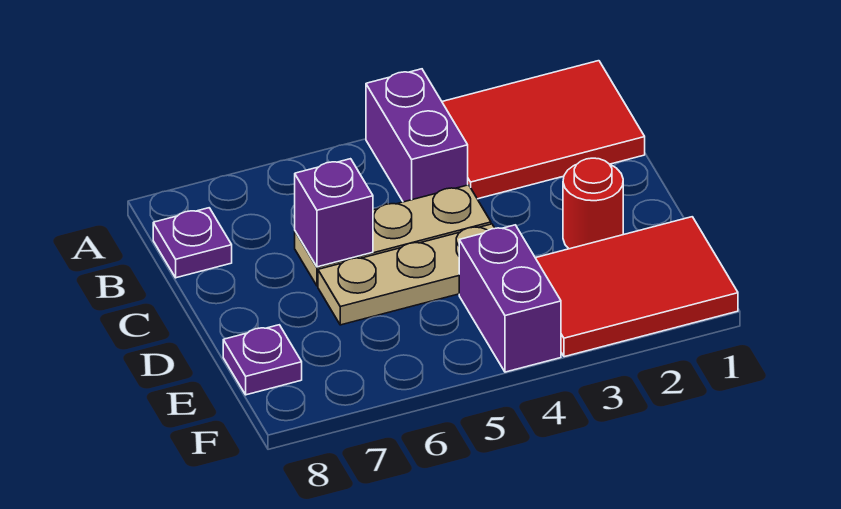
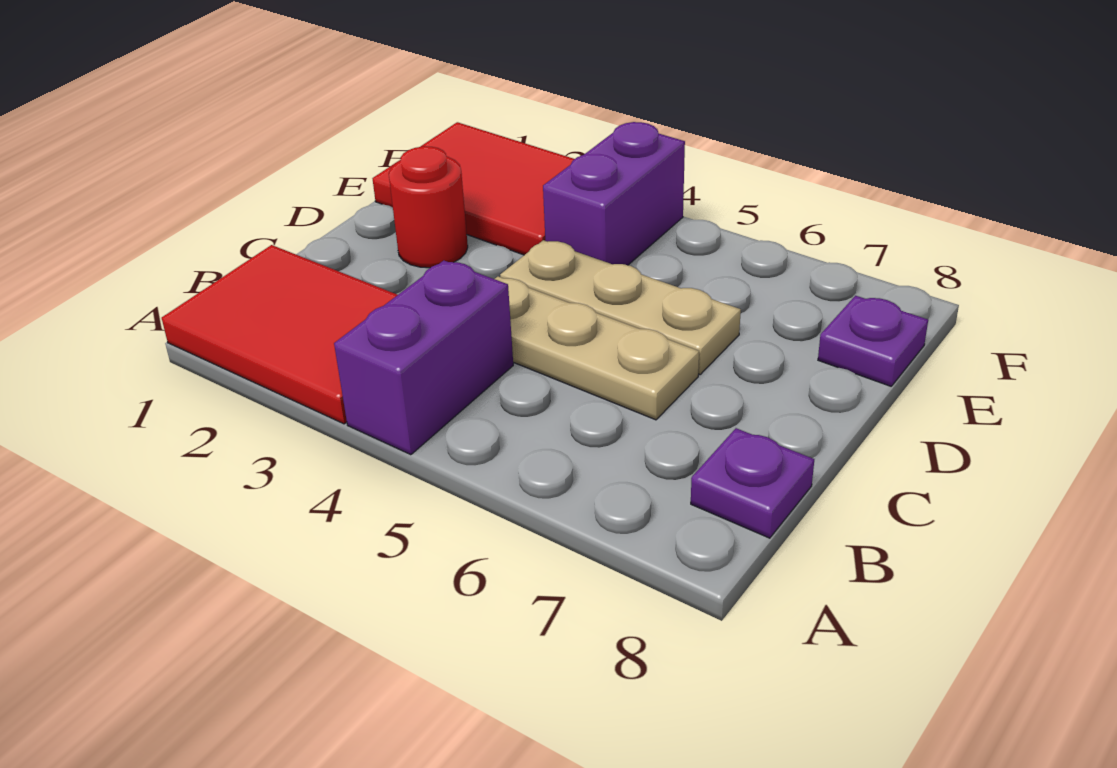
purple 1x1 brick [295,159,373,267] -> none

